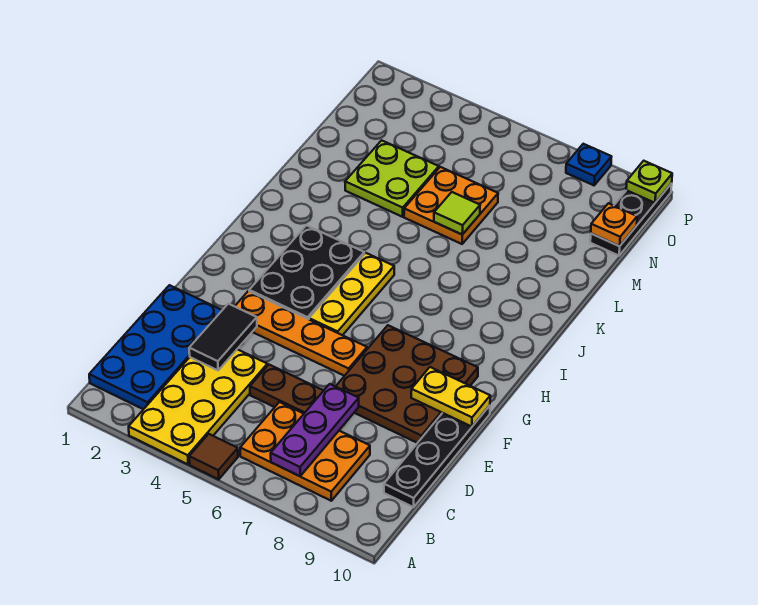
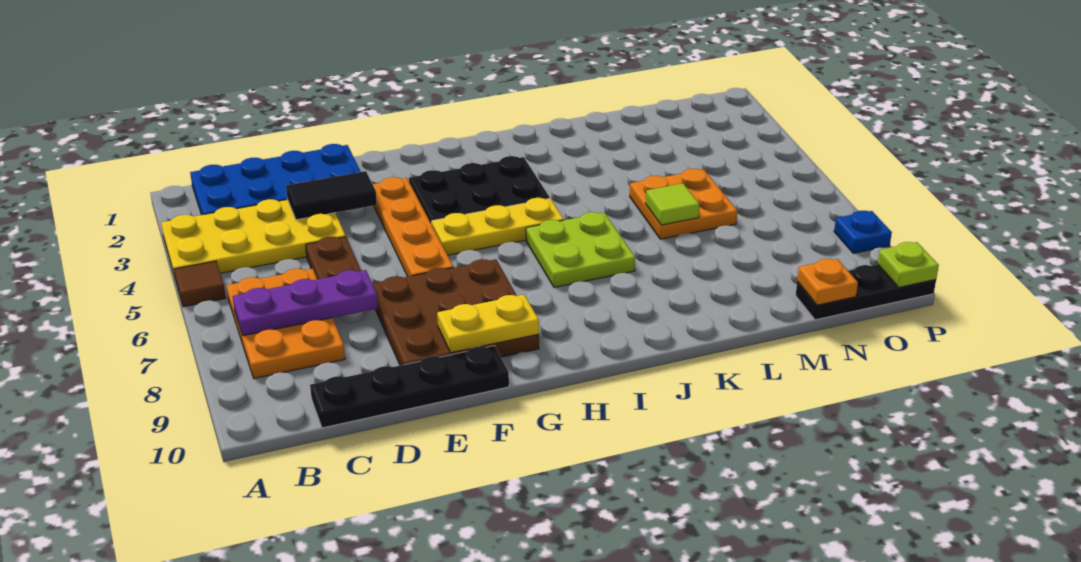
yellow 1x2 plate [411,367,490,427] -> yellow 1x2 plate turned to [437,295,539,353]
lime 2x2 plate [345,140,439,217] -> lime 2x2 plate moved to [526,212,635,287]

